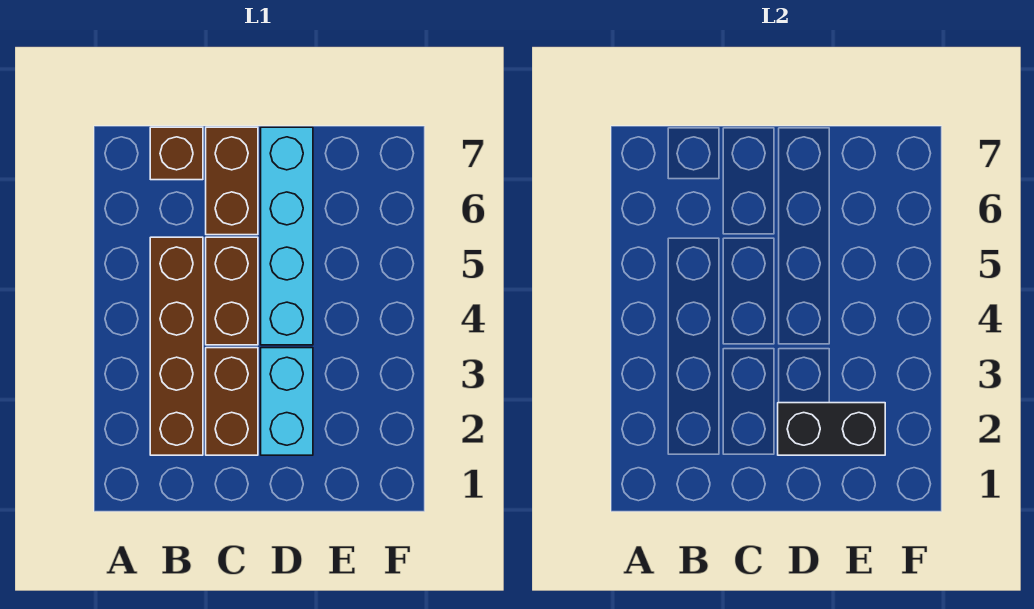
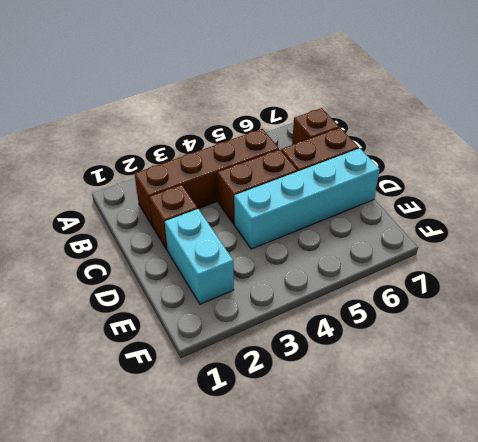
brown 1x2 brick [206,348,258,455] -> brown 1x1 brick [149,185,198,250]
cyan 1x2 brick [261,348,313,455] -> cyan 1x2 brick turned to [165,209,234,304]
black 1x2 brick [778,403,885,455] -> none

